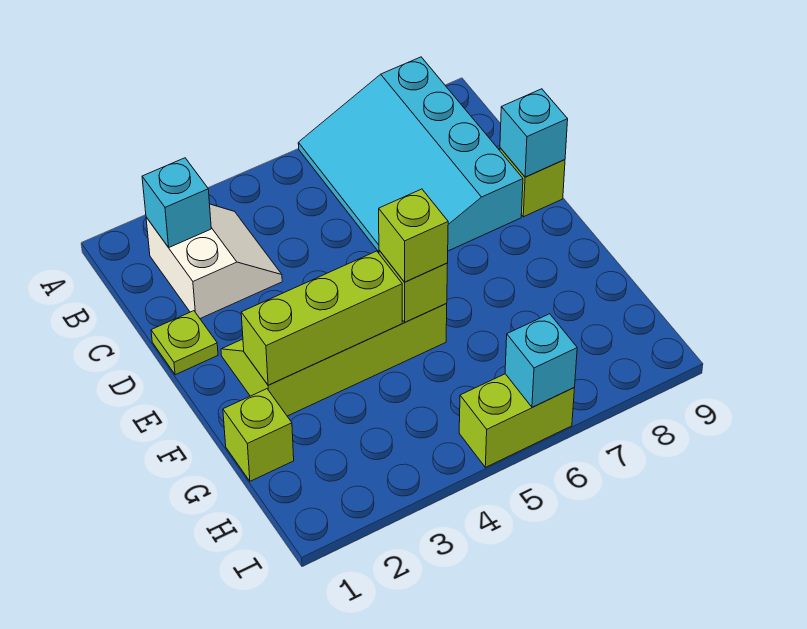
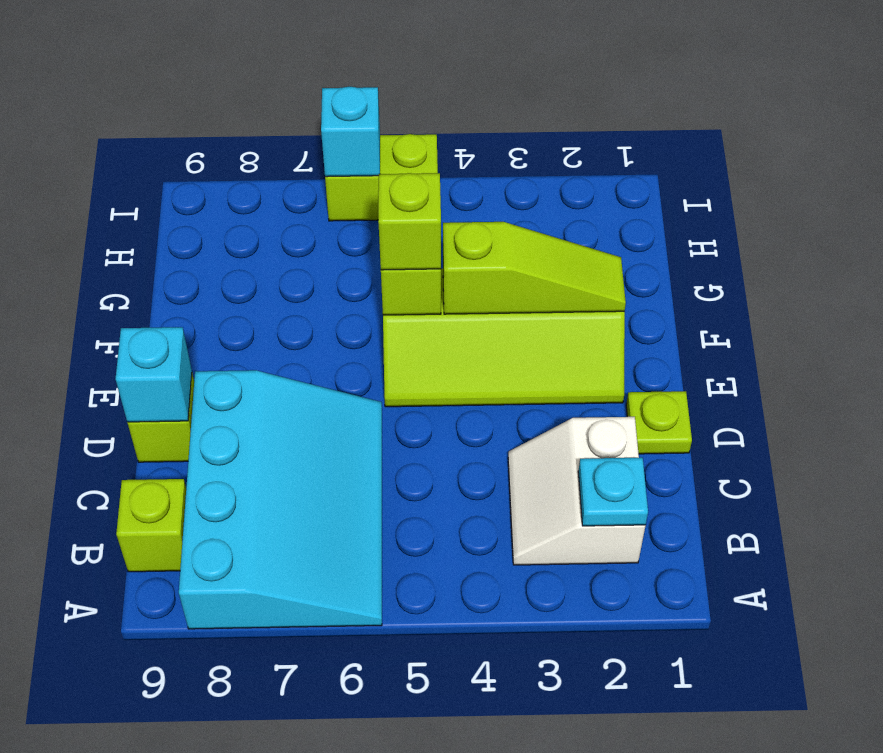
cyan 1x1 brick [142,158,211,247] -> cyan 1x1 plate [578,458,648,526]
lime 1x3 brick [241,251,402,385] -> lime 1x3 slope [443,222,626,314]
lime 1x1 brick [223,389,294,481] -> lime 1x1 brick moved to [116,479,186,572]

